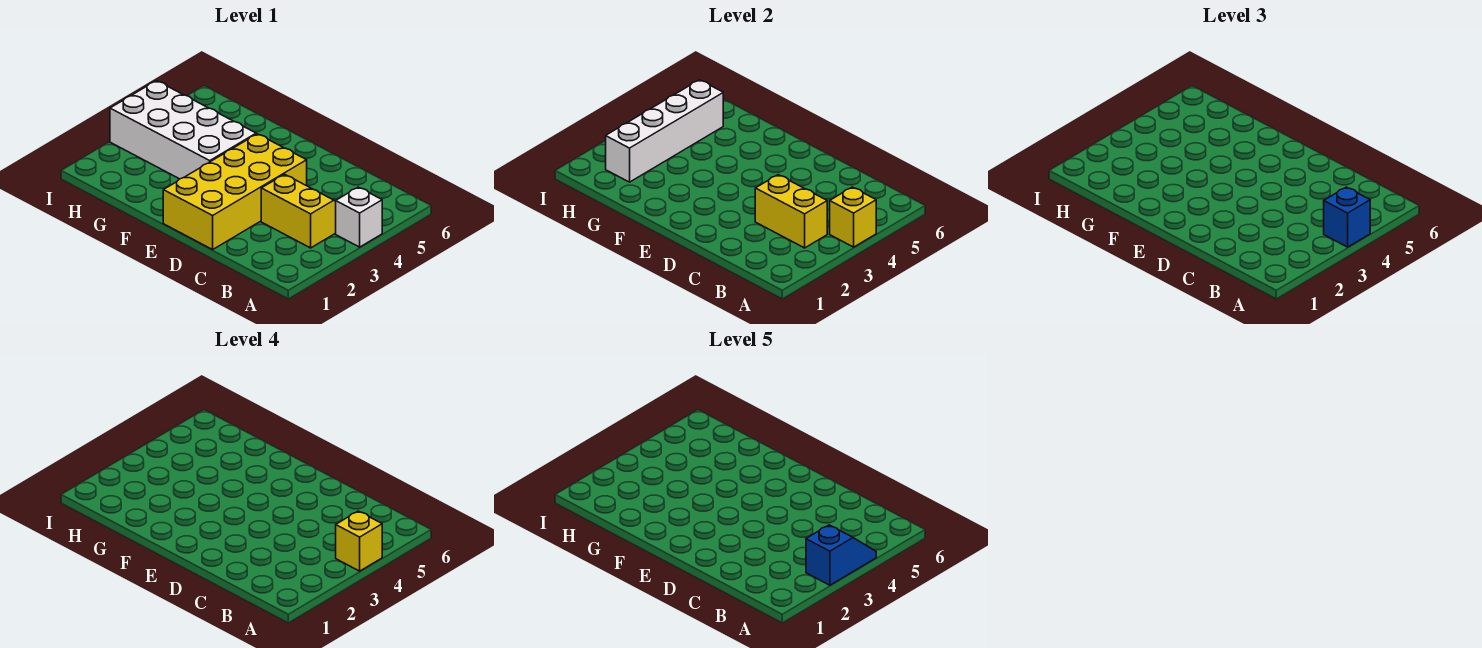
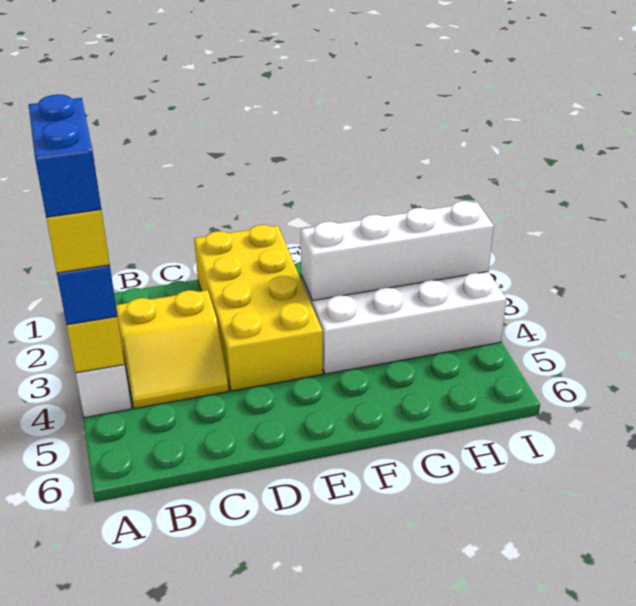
blue 1x2 slope [806,525,876,585] -> blue 1x2 brick [29,94,101,217]
yellow 1x2 brick [755,175,827,248] -> none
white 1x4 brick [606,80,723,182] -> white 1x4 brick turned to [301,201,494,301]

